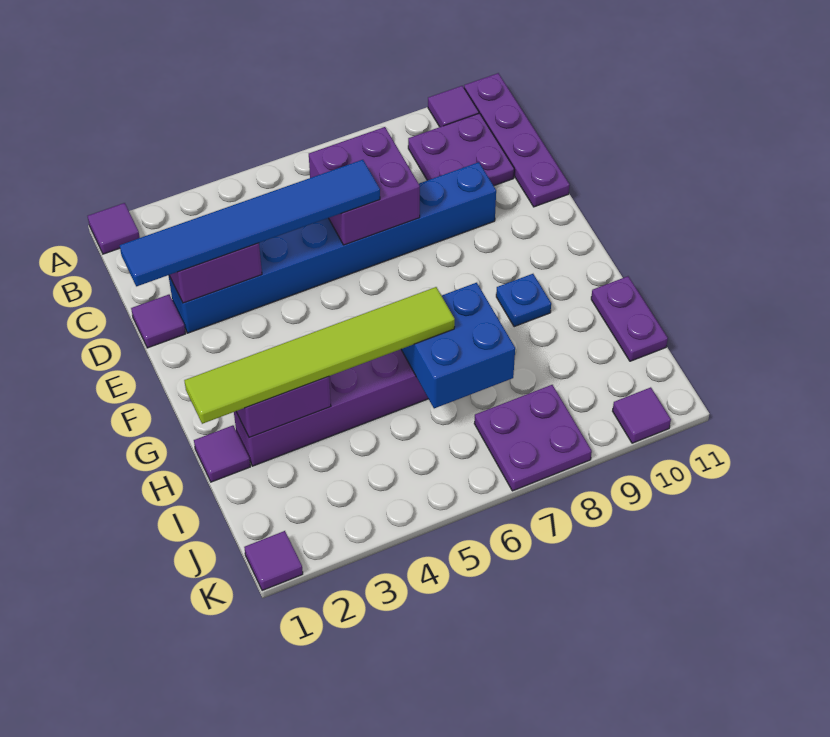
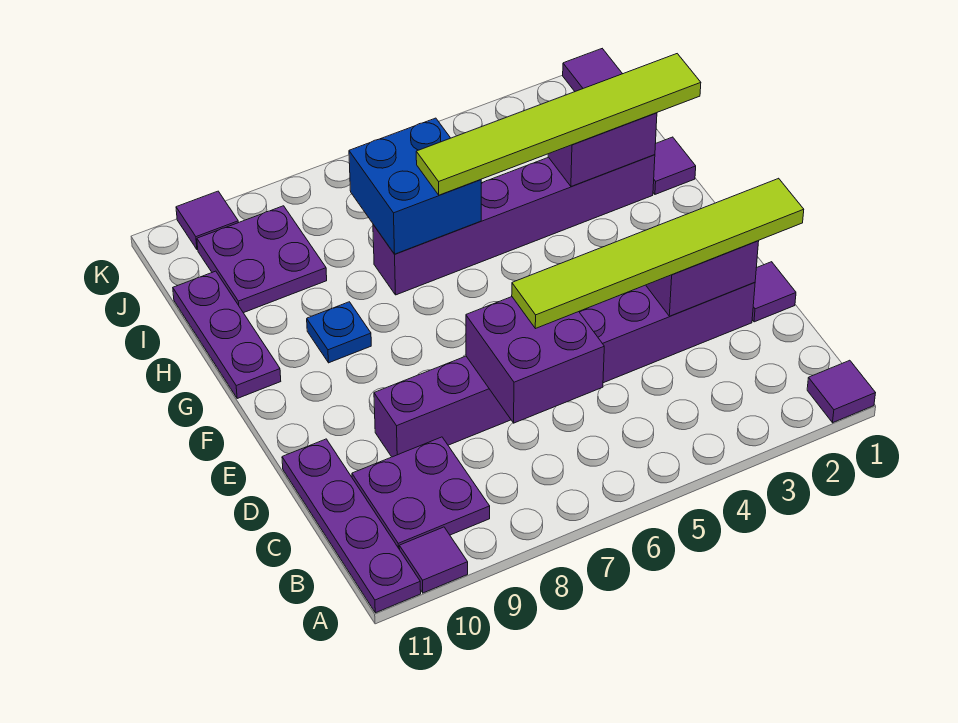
blue 1x6 tile [120,160,380,286] -> lime 1x6 tile [512,178,804,329]
blue 1x8 brick [168,162,496,333] -> purple 1x8 brick [374,283,755,457]
purple 1x2 plate [591,276,668,361] -> purple 1x3 plate [173,271,281,398]
purple 2x2 plate [474,385,592,491] -> purple 2x2 plate moved to [197,206,327,313]

